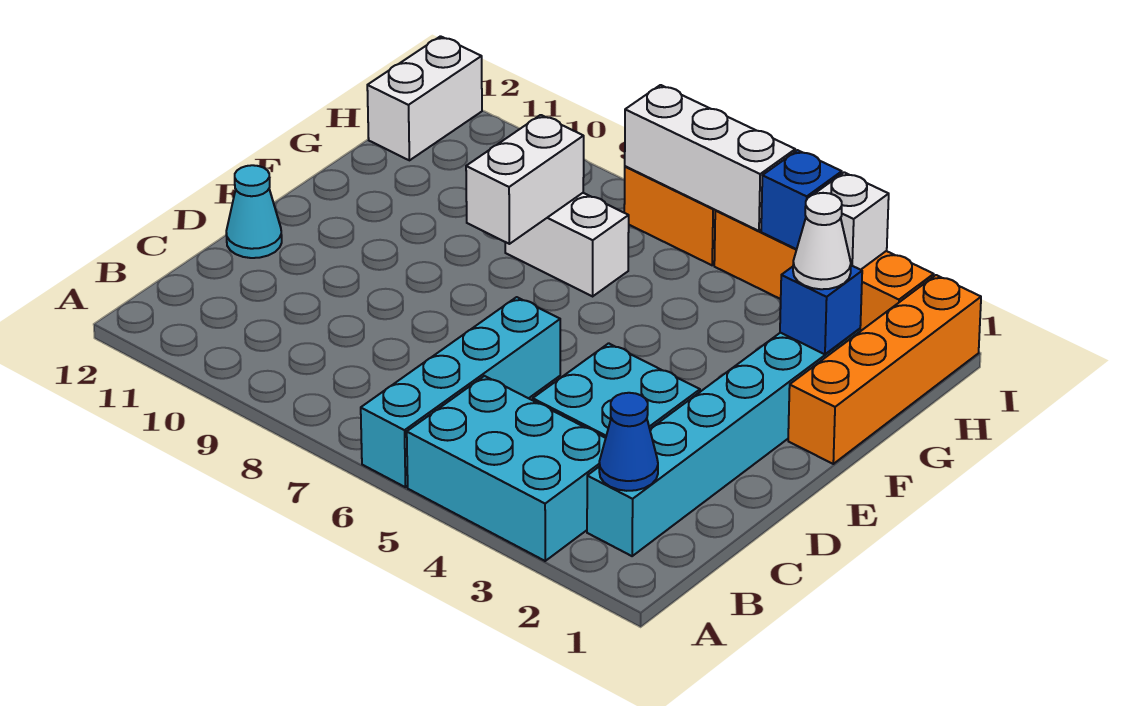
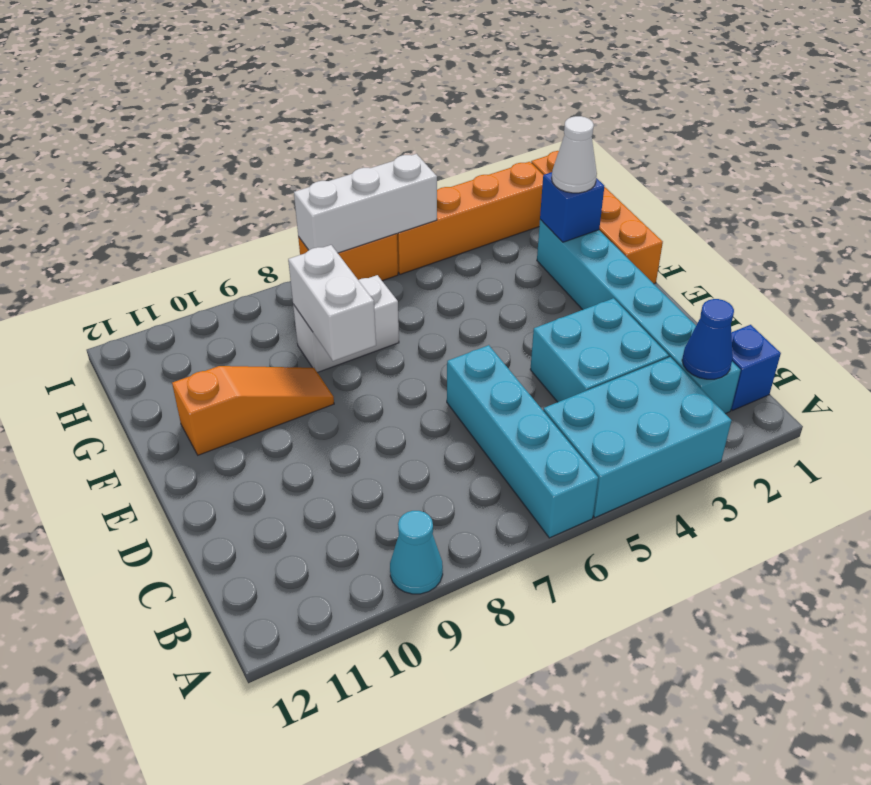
cyan 1x1 cone [226,165,282,258] -> cyan 1x1 cone moved to [390,511,443,594]
none -> orange 1x3 slope [172,366,334,455]
white 1x2 brick [367,36,482,160] -> none
white 1x1 brick [813,172,889,270] -> none
blue 1x1 brick [761,150,842,249] -> blue 1x1 brick moved to [731,325,781,410]

